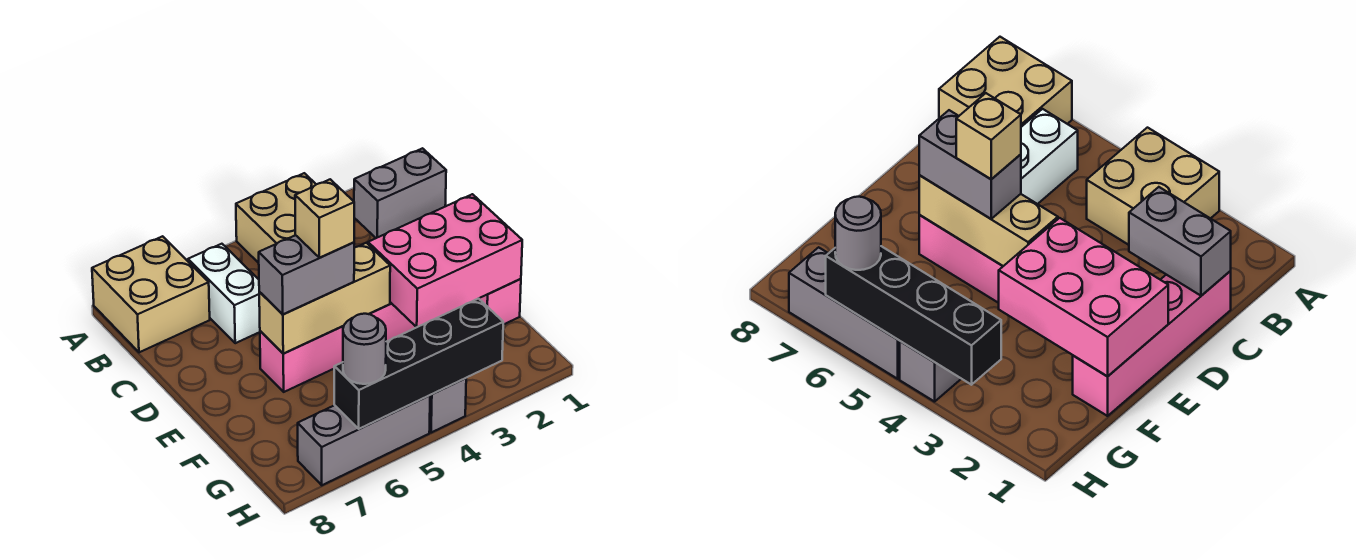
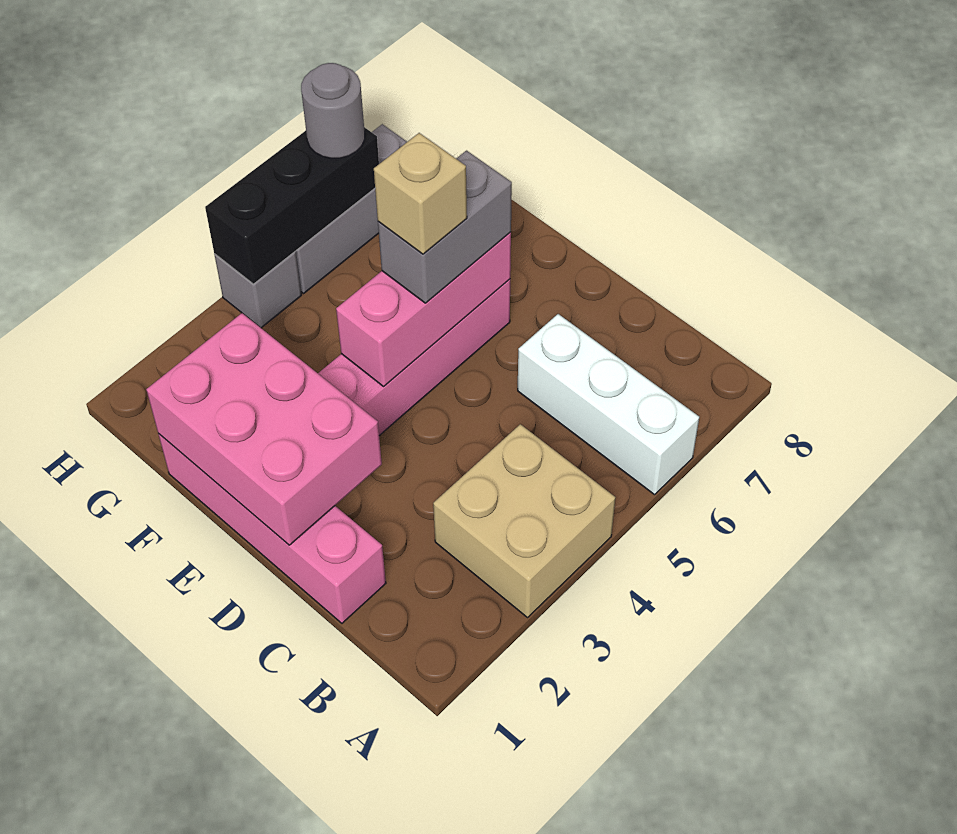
tan 2x2 brick [92,236,210,352] -> none
white 1x2 brick [188,244,260,343] -> white 1x3 brick [518,314,699,495]
grey 1x2 brick [354,148,446,238] -> none
pink 2x3 brick [368,194,522,327] -> pink 2x3 brick turned to [146,313,382,545]
tan 1x3 brick [259,243,390,353] -> pink 1x3 brick [336,232,511,386]
black 1x4 brick [334,298,503,429] -> black 1x3 brick [205,127,379,284]

